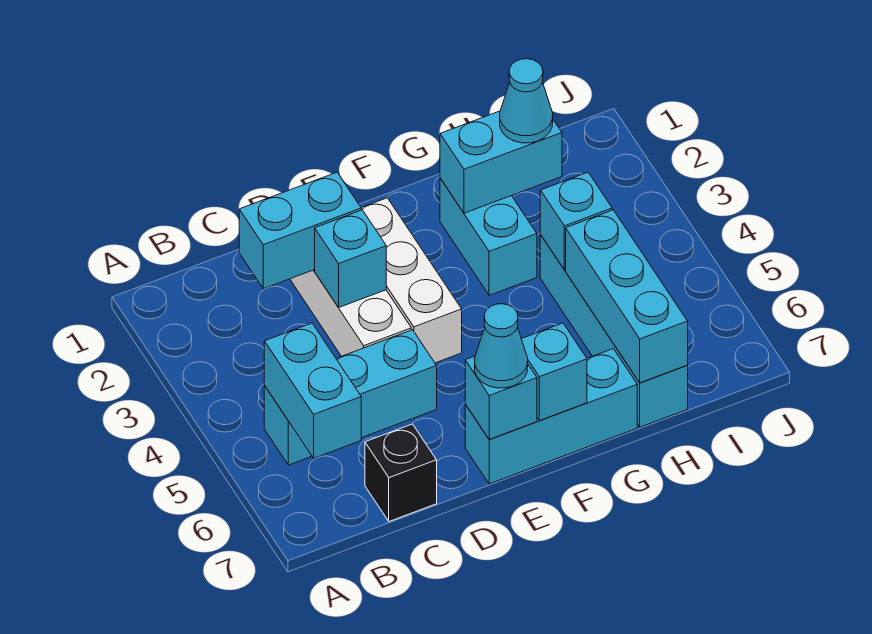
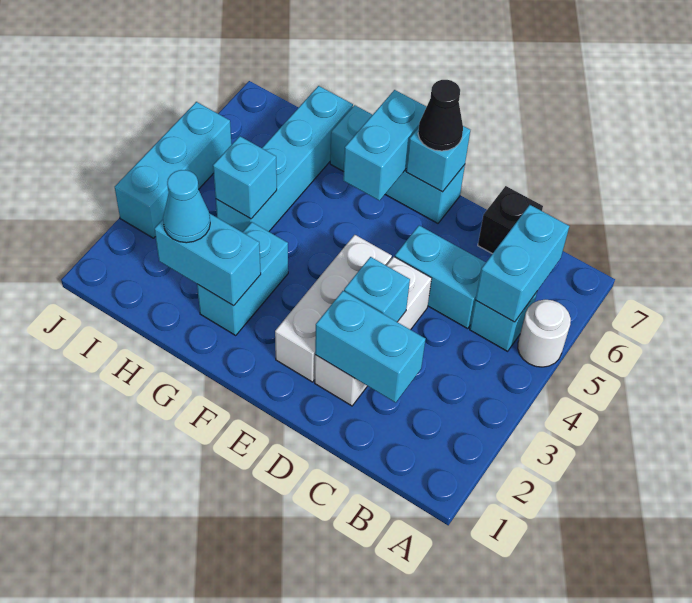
none -> white 1x1 round brick [518,300,571,367]
cyan 1x1 cone [475,304,528,388] -> black 1x1 cone [418,80,463,151]
cyan 1x1 brick [522,323,587,421] -> cyan 1x2 brick [343,90,426,201]
cyan 1x3 brick [566,210,688,383] -> cyan 1x3 brick moved to [115,102,232,238]

